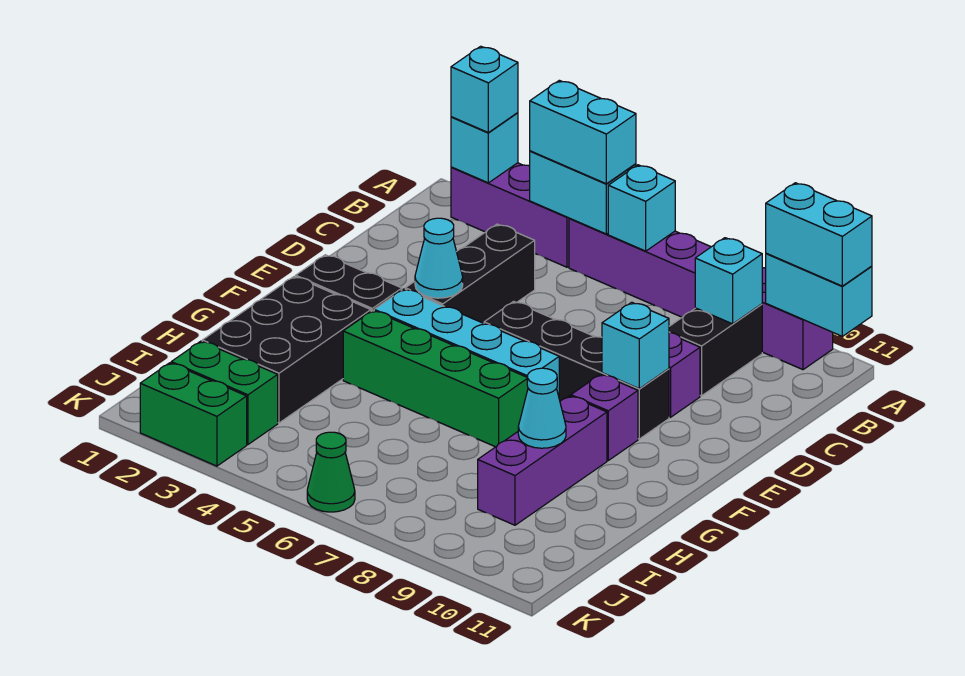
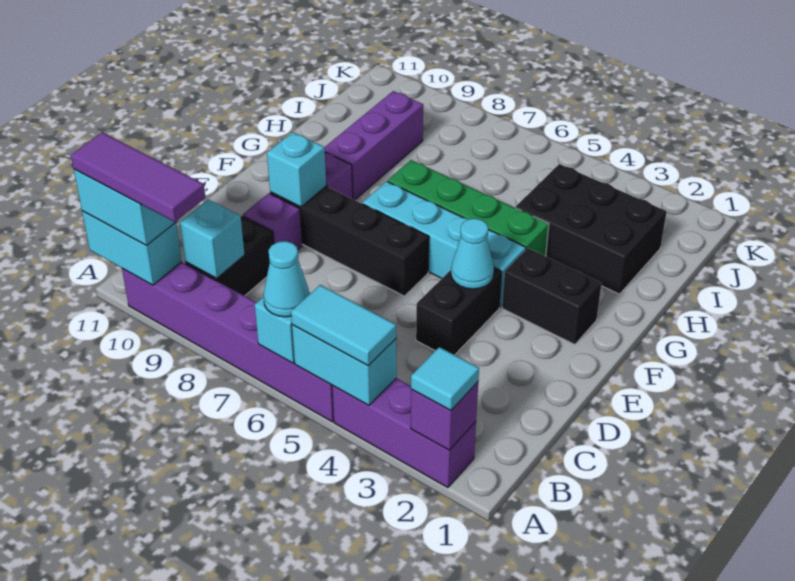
cyan 1x1 brick [451,113,518,183] -> purple 1x1 brick [411,382,478,450]
cyan 1x1 brick [451,46,518,133] -> cyan 1x1 tile [411,347,479,411]
cyan 1x2 brick [530,80,636,184] -> cyan 1x2 tile [291,285,396,366]
none -> purple 1x3 tile [71,133,205,222]
black 1x3 brick [405,224,535,323] -> black 1x2 brick [416,268,502,355]
black 2x3 brick [202,276,371,423] -> black 2x3 brick turned to [515,164,667,294]
cyan 1x1 cone [518,368,566,448] -> cyan 1x1 cone moved to [263,241,309,317]
green 1x2 brick [171,341,278,444] -> none
green 1x2 brick [140,363,247,466] -> none
green 1x1 cone [307,432,355,512] -> none

